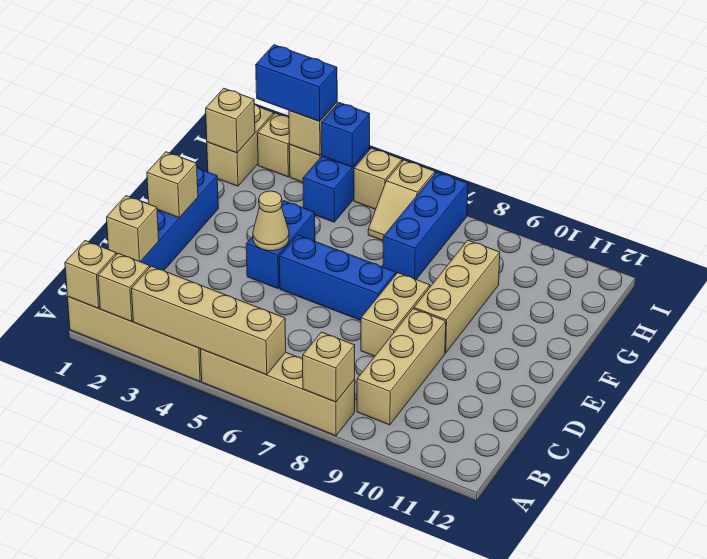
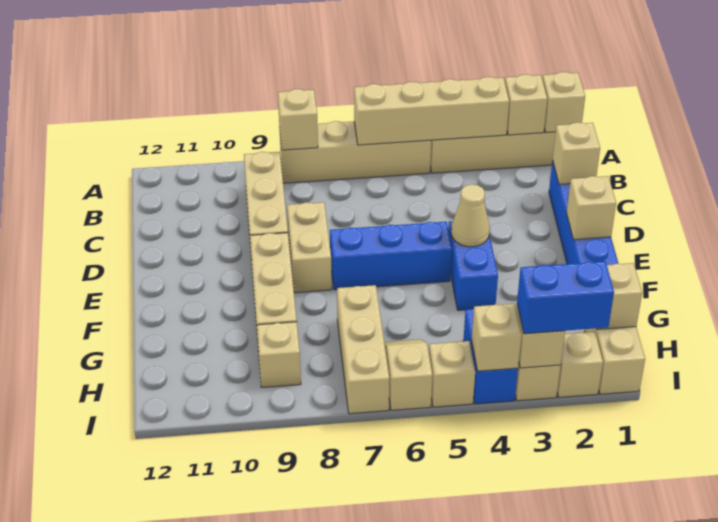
blue 1x3 brick [383,172,468,279] -> tan 1x3 brick [337,285,389,414]
none -> tan 1x1 brick [257,322,301,387]
blue 1x1 brick [321,103,370,167] -> tan 1x1 brick [472,303,522,371]

